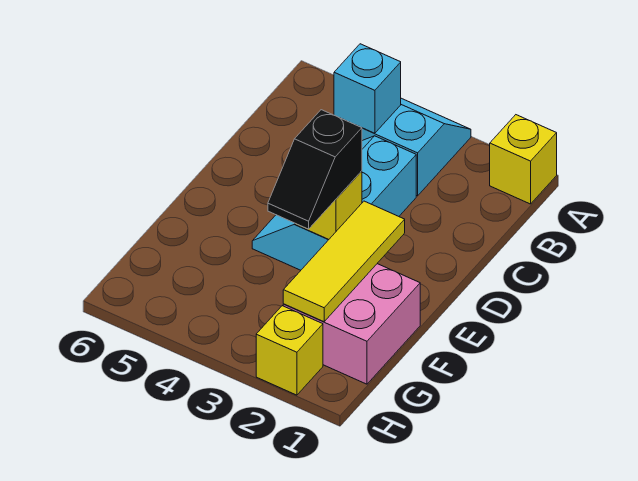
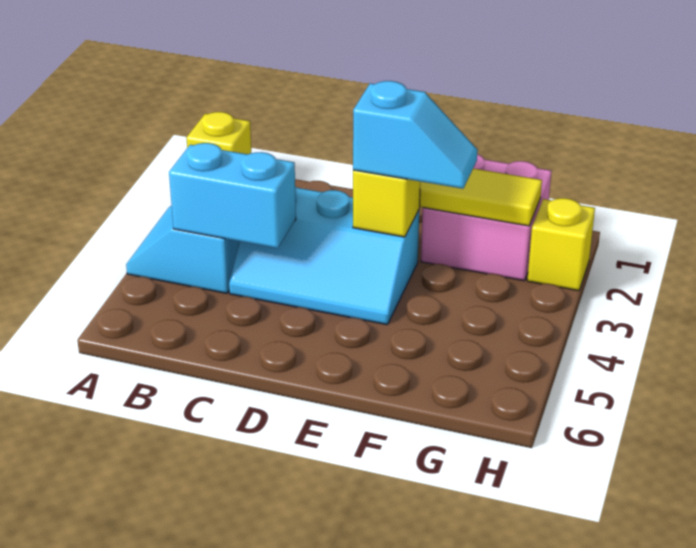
cyan 1x1 brick [334,44,401,133] -> cyan 1x2 brick [169,143,296,248]
black 1x2 slope [268,110,362,229] -> cyan 1x2 slope [353,81,478,189]

